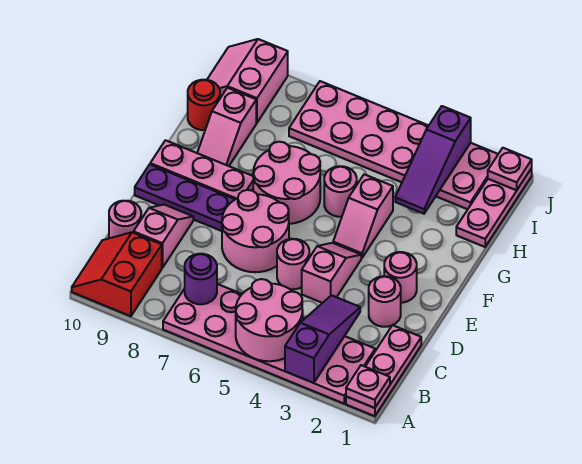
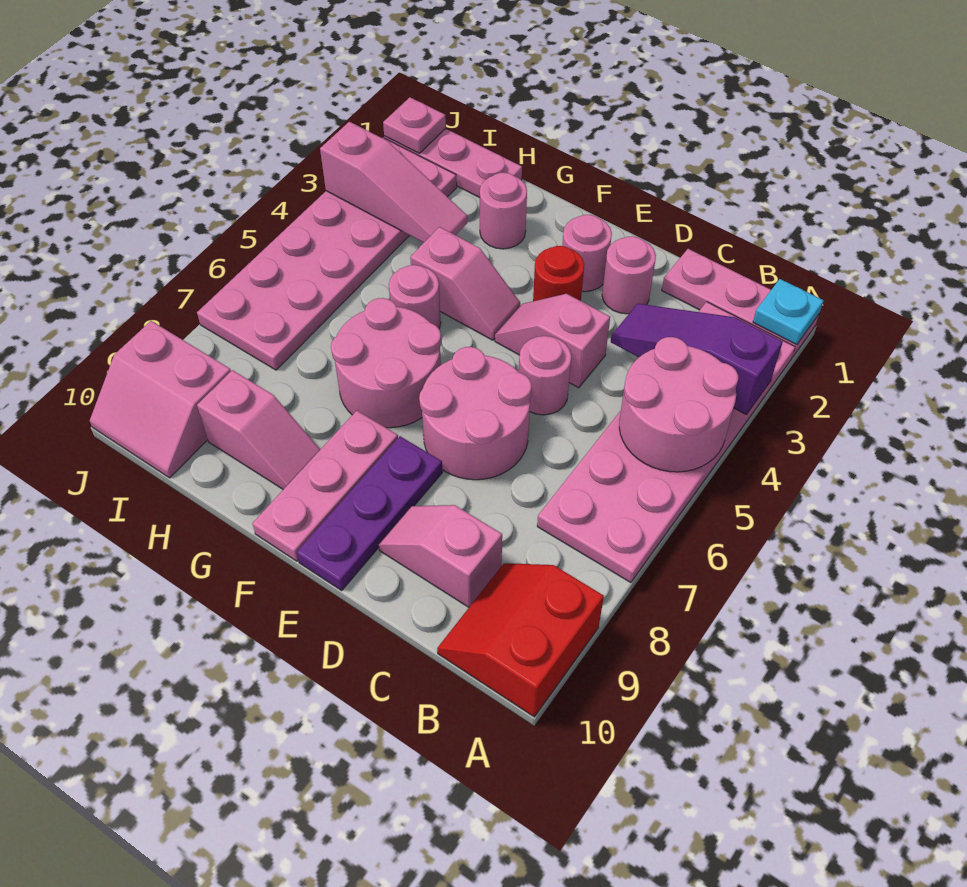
pink 1x1 plate [346,365,390,408] -> cyan 1x1 plate [753,279,824,345]
red 2x2 slope [72,232,162,316] -> red 2x2 slope turned to [437,563,604,717]
purple 1x1 round brick [185,254,217,304] -> none
pink 1x1 round brick [109,201,141,238] -> pink 1x1 round brick moved to [480,173,527,249]
purple 1x3 slope [395,106,471,214] -> pink 1x3 slope [320,122,467,243]
red 1x1 round brick [188,80,220,130] -> red 1x1 round brick moved to [533,246,584,301]

